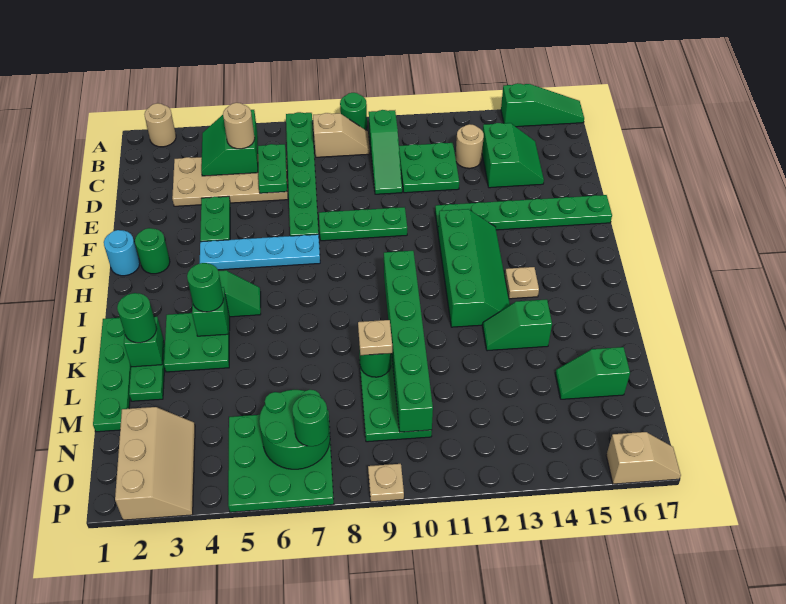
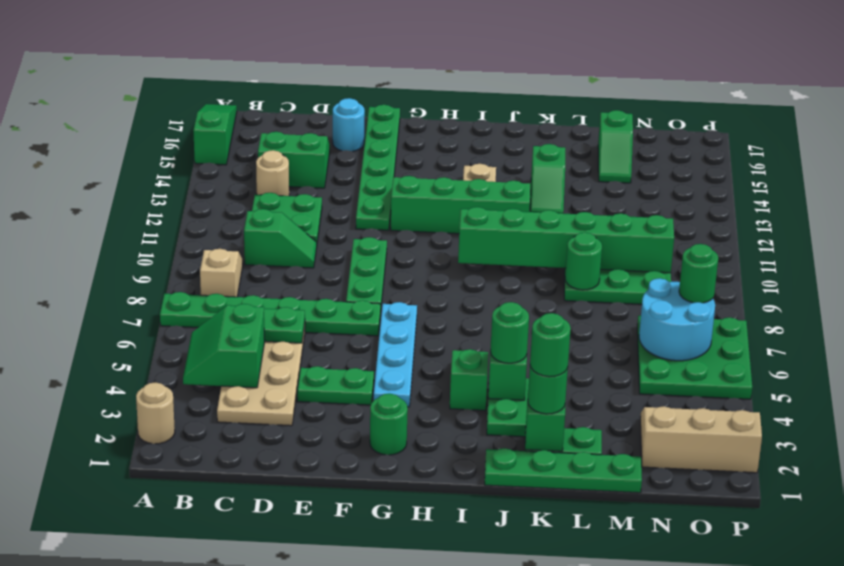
green 1x1 round brick [340,93,367,130] -> green 1x1 round brick moved to [530,313,571,377]
green 2x2 slope [201,110,258,176] -> green 2x2 slope turned to [183,304,265,388]
green 1x3 slope [369,110,402,194] -> green 1x2 slope [244,209,317,268]
tan 1x1 round brick [223,103,255,149] -> none
cyan 1x1 round brick [104,230,140,276] -> cyan 1x1 round brick moved to [333,98,365,151]
tan 1x1 plate [358,320,392,355] -> none
green 2x2 round brick [259,390,330,469] -> cyan 2x2 round brick [639,278,715,361]
tan 1x1 plate [368,464,404,502] -> none
tan 1x2 slope [606,432,681,484] -> none

